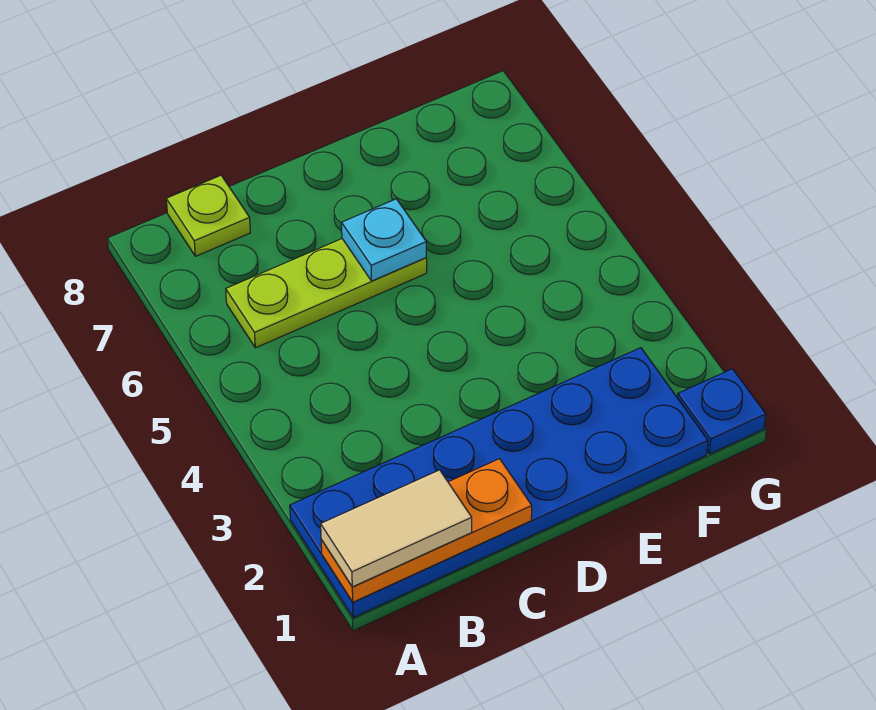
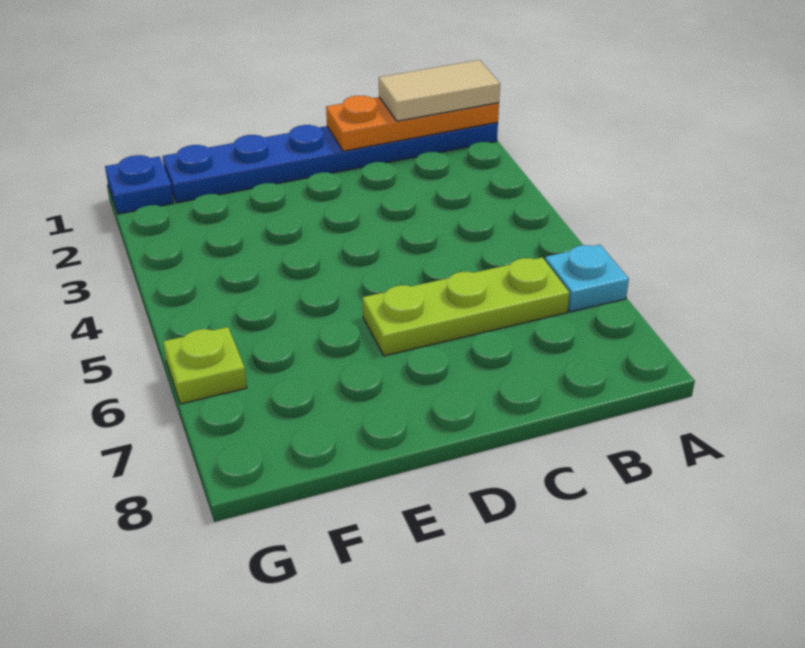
blue 2x6 plate [290,348,708,617] -> blue 1x6 plate [163,122,498,203]
lime 1x1 plate [166,175,250,256] -> lime 1x1 plate moved to [163,327,247,404]
cyan 1x1 plate [342,199,426,281] -> cyan 1x1 plate moved to [545,245,629,312]

